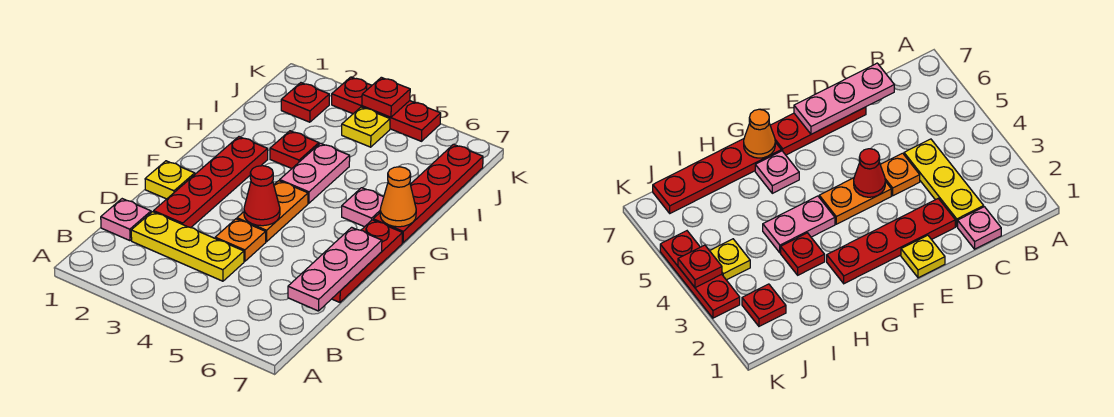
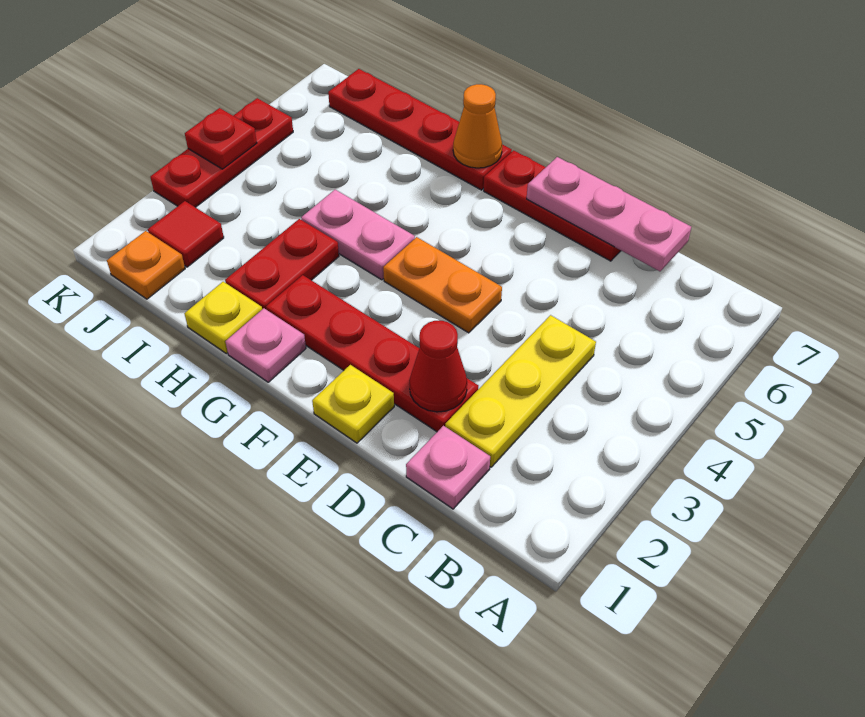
orange 1x1 plate [215,219,266,261] -> orange 1x1 plate moved to [107,231,185,299]
red 1x1 cone [244,166,280,226] -> red 1x1 cone moved to [409,321,467,412]
pink 1x1 plate [342,188,384,227] -> pink 1x1 plate moved to [226,308,306,382]
red 1x1 plate [270,131,319,168] -> red 1x2 plate [225,219,339,309]
red 1x1 plate [281,83,329,122] -> red 1x1 tile [148,201,224,267]
yellow 1x1 plate [342,107,390,147] -> yellow 1x1 plate moved to [184,282,262,354]

